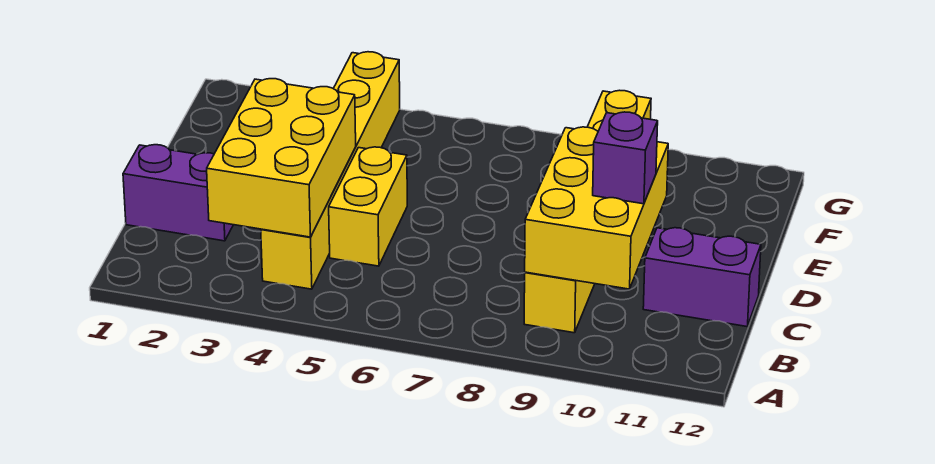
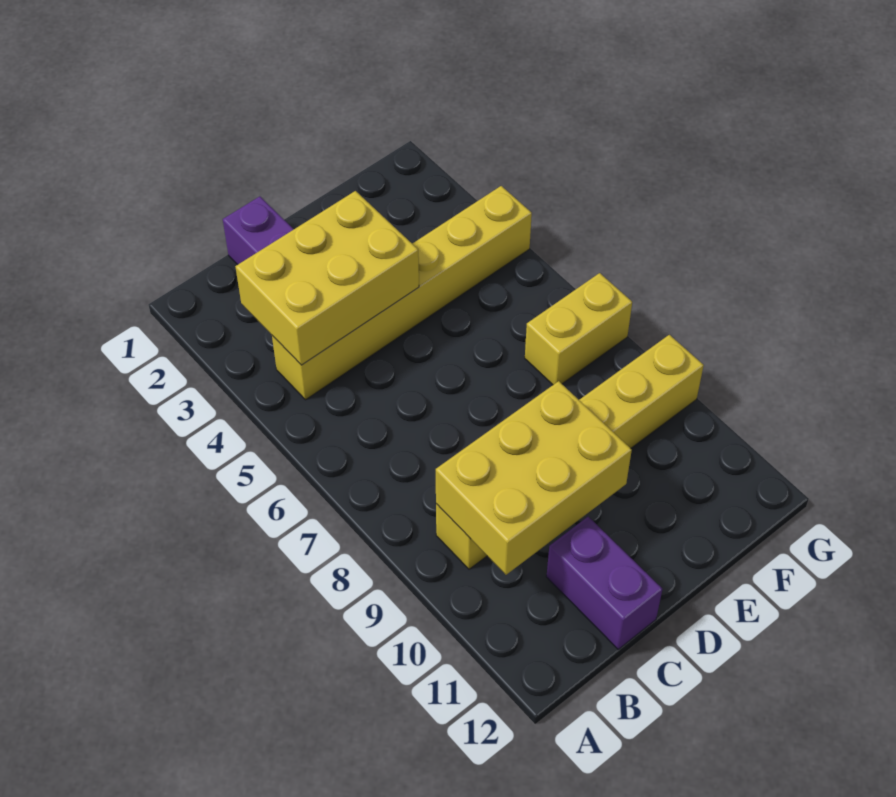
yellow 1x2 brick [329,147,407,266] -> yellow 1x2 brick moved to [525,273,632,385]
purple 1x1 brick [593,112,658,204] -> none

